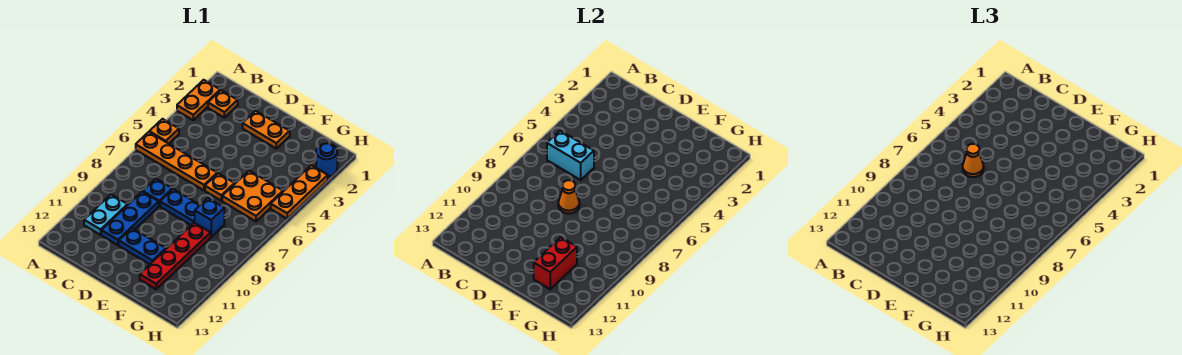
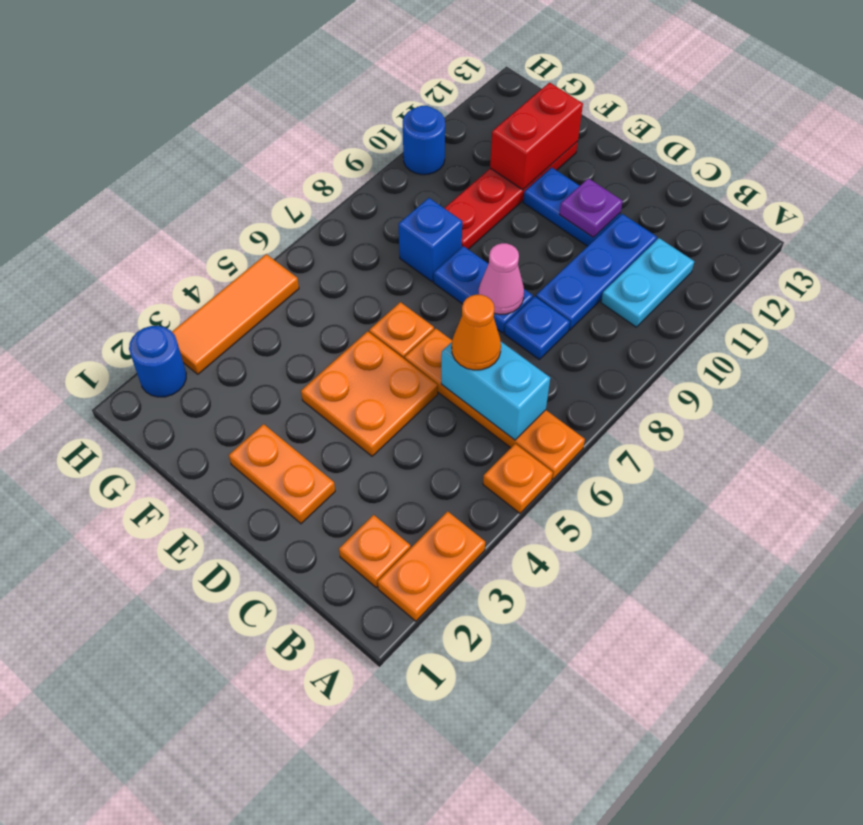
orange 1x1 cone [558,180,579,214] -> pink 1x1 cone [479,243,524,314]
none -> purple 1x1 plate [559,178,623,238]
orange 2x2 plate [222,171,283,221] -> orange 2x2 plate moved to [301,331,438,456]
orange 1x3 plate [271,165,328,219] -> orange 1x3 tile [172,254,299,374]
none -> blue 1x1 round brick [403,106,445,175]

